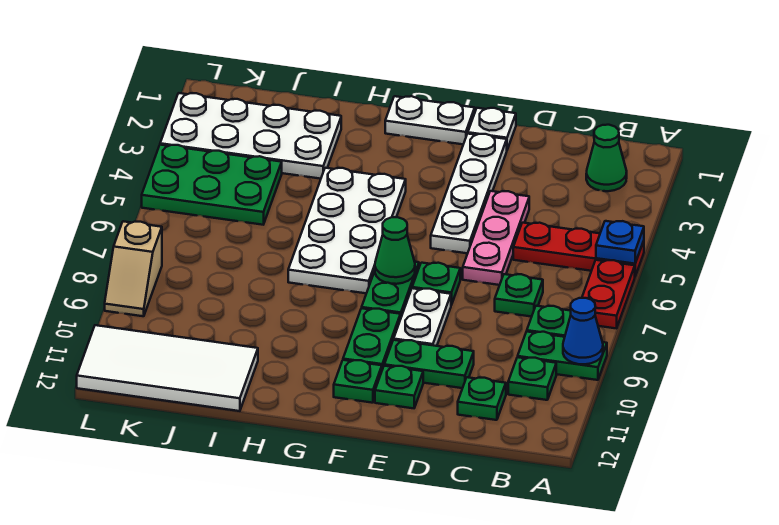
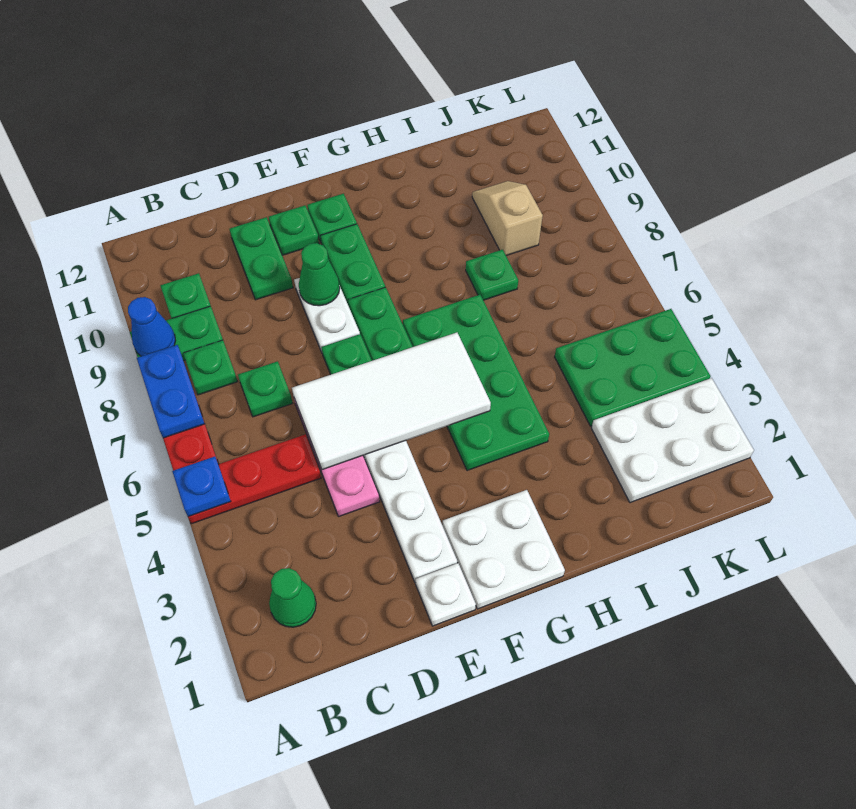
none -> blue 1x2 plate [137,345,205,438]
green 1x1 plate [458,377,506,420] -> green 1x1 plate moved to [466,250,518,300]
green 1x2 plate [384,340,474,388] -> green 1x2 plate turned to [229,217,293,300]
white 1x2 plate [385,96,475,144] -> white 2x2 plate [442,490,565,609]
green 1x1 cone [375,217,415,284] -> green 1x1 cone moved to [299,243,340,306]
white 2x4 plate [288,168,406,293] -> green 2x4 plate [403,295,549,471]
white 2x4 plate [160,93,341,179] -> white 2x3 plate [591,378,754,503]
white 2x4 tile [77,325,258,411] -> white 2x4 tile moved to [292,333,491,470]
tan 1x2 slope [105,221,162,316] -> tan 1x2 slope moved to [472,181,543,256]

